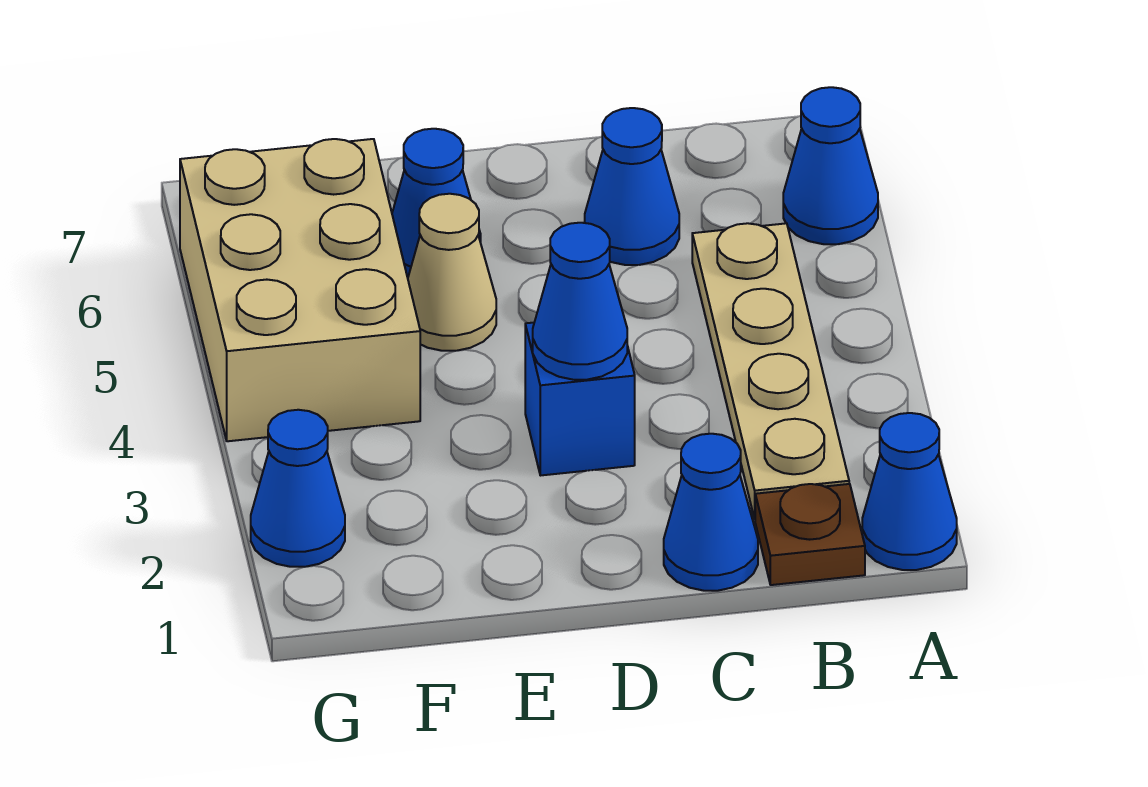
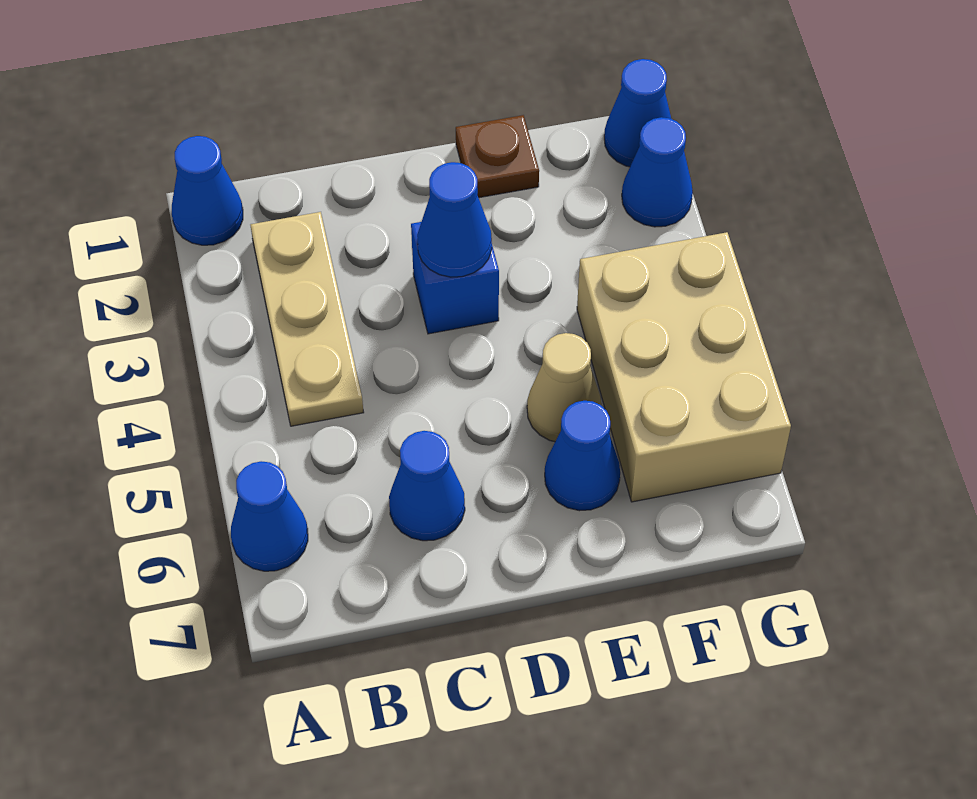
brown 1x1 plate [755,484,865,585] -> brown 1x1 plate moved to [456,115,539,198]
tan 1x4 plate [692,223,849,519] -> tan 1x3 plate [251,212,364,426]
blue 1x1 cone [664,434,758,591] -> blue 1x1 cone moved to [604,59,671,167]

